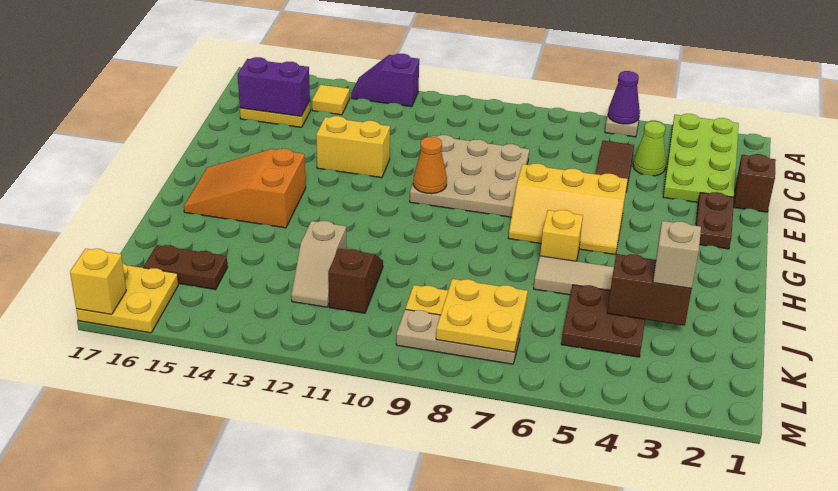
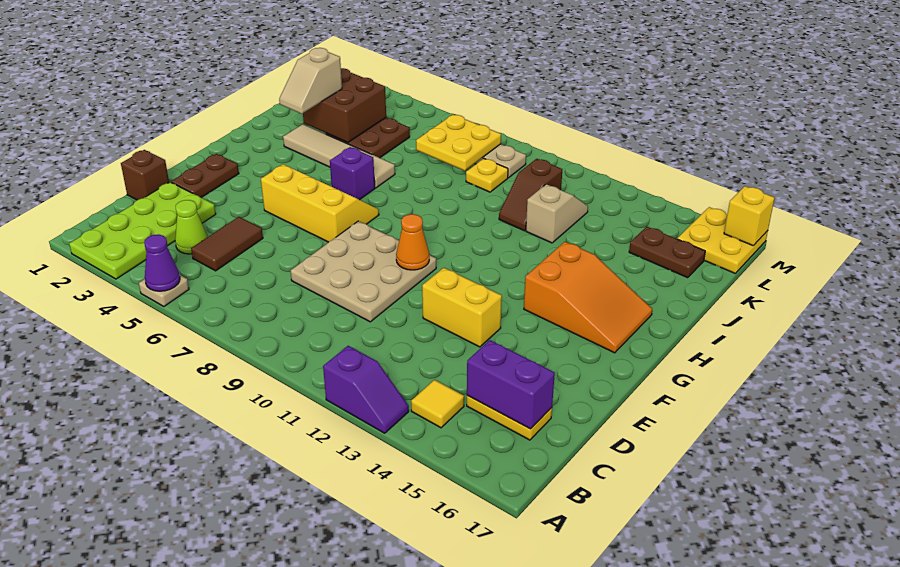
yellow 1x1 brick [540,210,583,261] -> purple 1x1 brick [330,147,375,200]
brown 1x2 brick [607,254,692,326] -> brown 2x2 brick [303,68,386,143]

